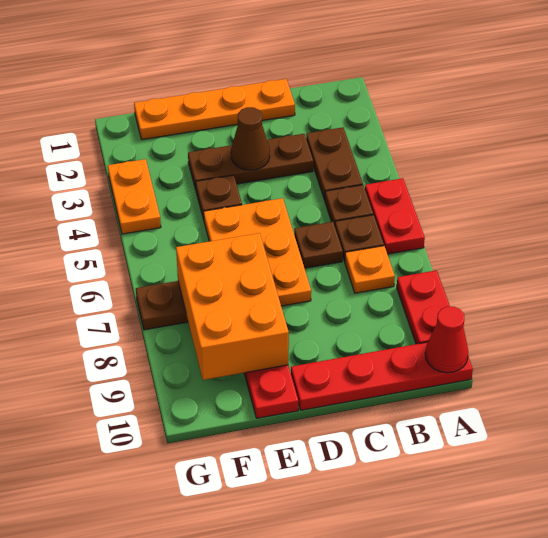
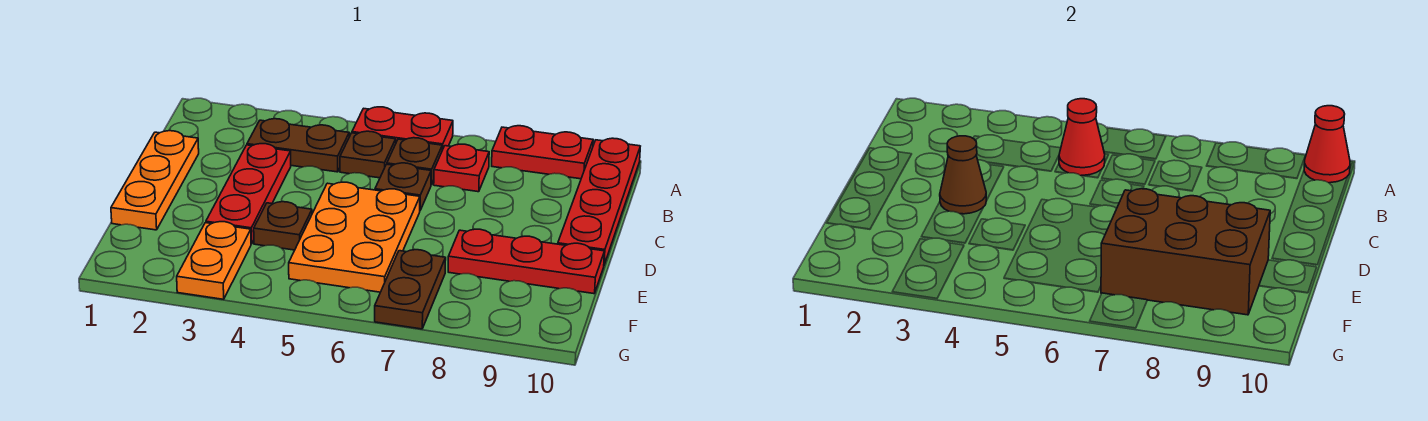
none -> red 1x1 cone [1059,99,1105,175]
orange 1x1 plate [345,246,395,293] -> red 1x1 plate [434,144,489,192]
orange 1x4 plate [134,79,295,140] -> orange 1x3 plate [111,131,199,230]
brown 1x3 plate [188,134,313,190] -> red 1x3 plate [206,144,291,244]
orange 2x3 plate [204,198,311,306] -> orange 2x3 plate turned to [289,182,420,292]
orange 2x3 brick [176,233,289,380] -> brown 2x3 brick [1101,189,1270,315]
orange 1x2 plate [108,159,161,234] -> orange 1x2 plate turned to [177,222,251,299]

